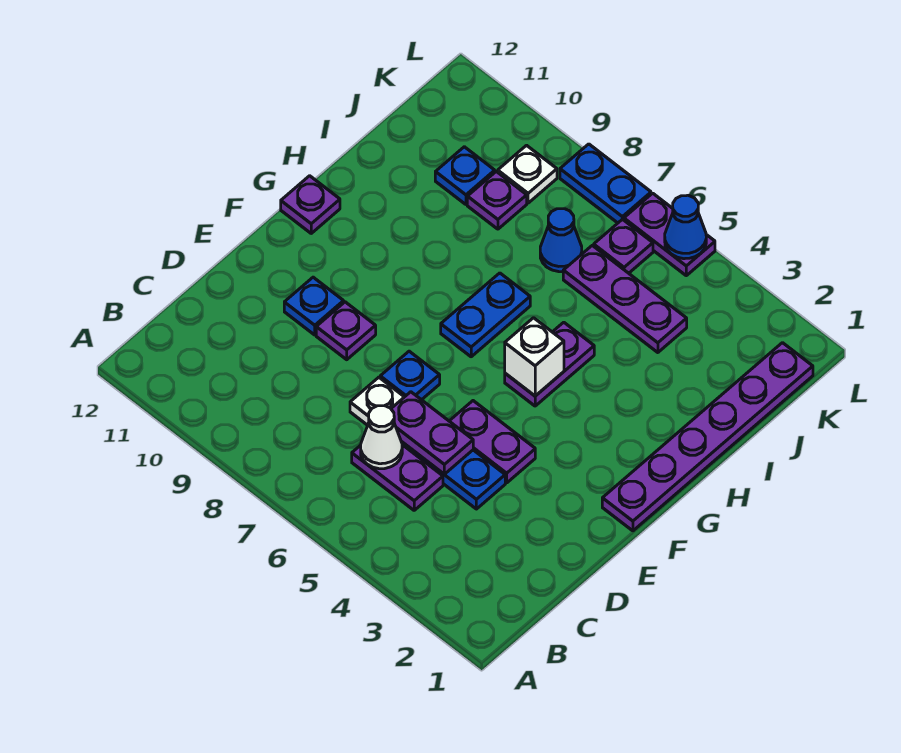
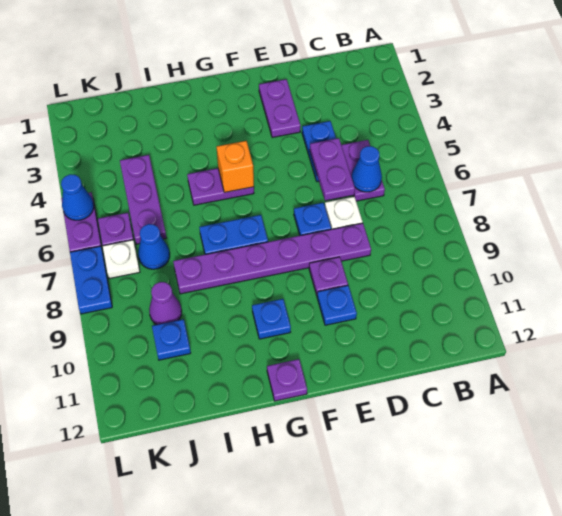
white 1x1 cone [361,406,402,469] -> blue 1x1 cone [351,146,382,192]
purple 1x2 plate [450,401,535,483] -> purple 1x2 plate moved to [259,79,301,138]
purple 1x6 plate [602,343,813,531] -> purple 1x6 plate moved to [173,223,371,294]
white 1x1 brick [505,318,564,396] -> orange 1x1 brick [217,141,254,192]
none -> blue 1x1 plate [252,299,291,339]
purple 1x1 plate [467,171,527,229] -> purple 1x1 cone [149,282,182,325]
white 1x1 plate [498,145,557,203] -> white 1x1 plate moved to [103,240,140,279]

